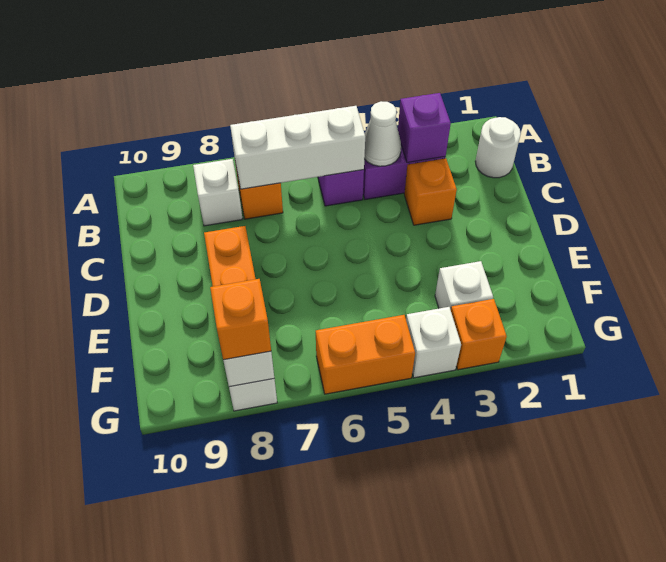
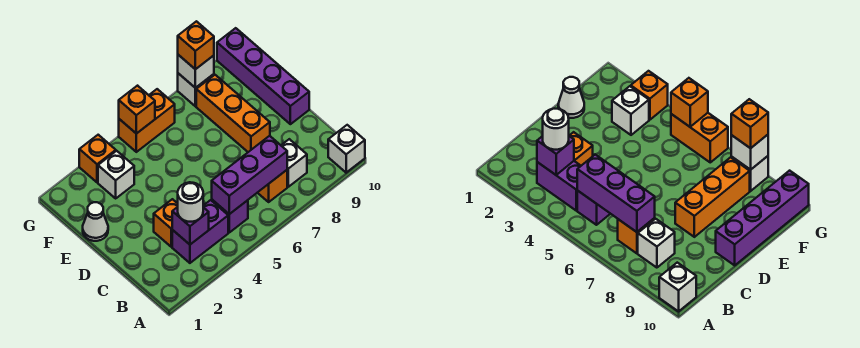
white 1x1 round brick [475,117,521,178] -> white 1x1 round brick moved to [178,182,203,222]
white 1x1 cone [364,101,401,166] -> white 1x1 cone moved to [83,202,108,241]
white 1x3 brick [230,106,365,189] -> purple 1x3 brick [212,136,287,214]
none -> purple 1x4 brick [217,28,309,124]
white 1x1 brick [406,307,461,378] -> white 1x1 brick moved to [328,125,365,173]
none -> orange 1x1 brick [119,86,155,134]

